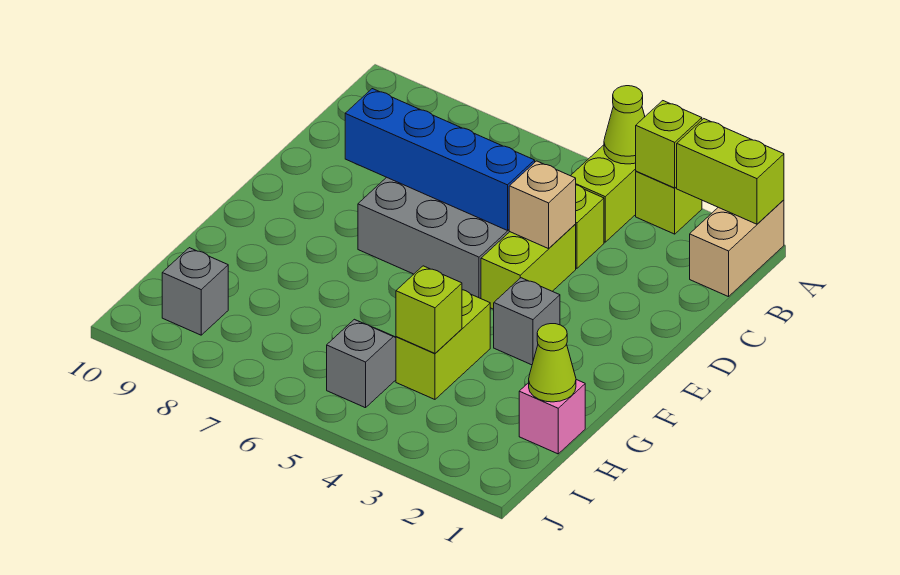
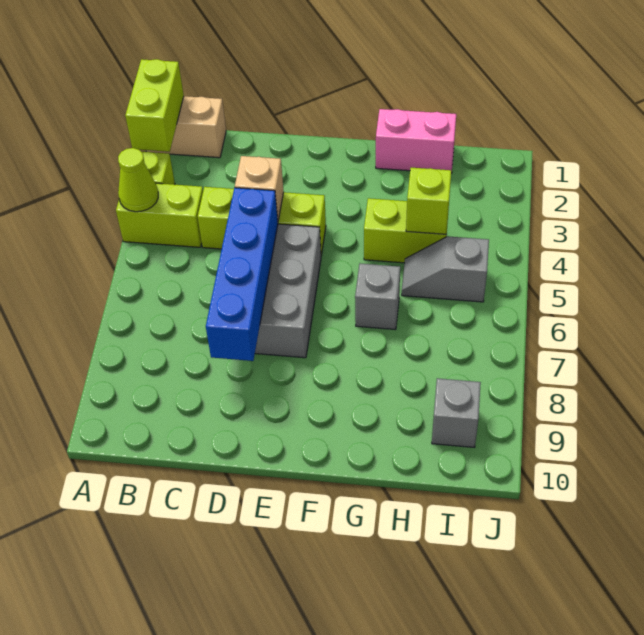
lime 1x1 brick [636,101,702,188] -> none
grey 1x1 brick [494,278,560,365] -> grey 1x1 brick moved to [355,264,400,330]
pink 1x1 brick [519,380,585,454] -> pink 1x2 brick [376,109,456,173]
lime 1x1 cone [529,324,576,402] -> none

